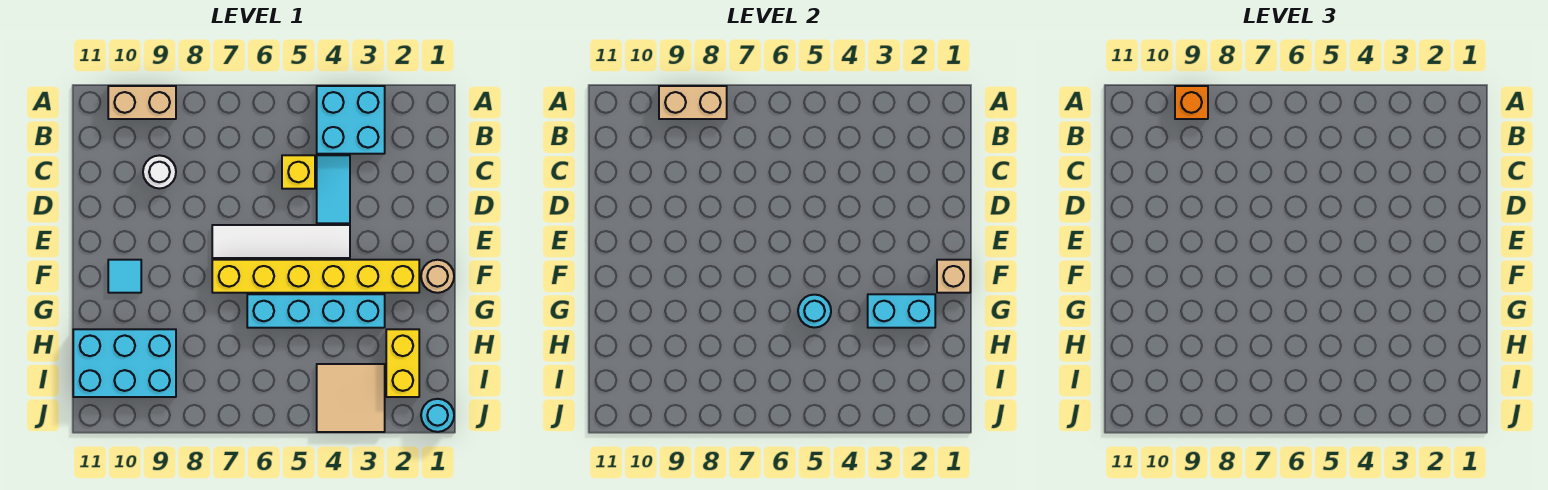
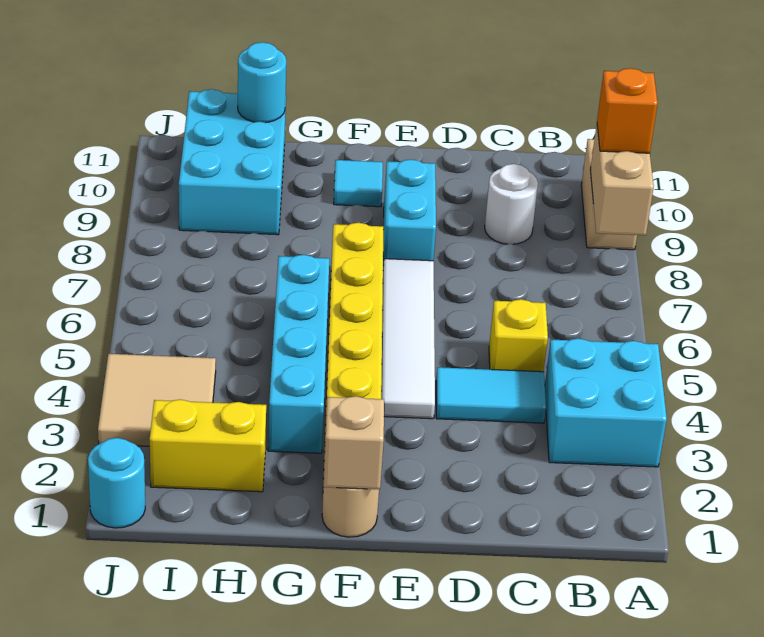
cyan 1x2 brick [868,294,935,328] -> cyan 1x2 brick moved to [383,159,436,265]
cyan 1x1 round brick [798,295,831,328] -> cyan 1x1 round brick moved to [238,42,286,123]

